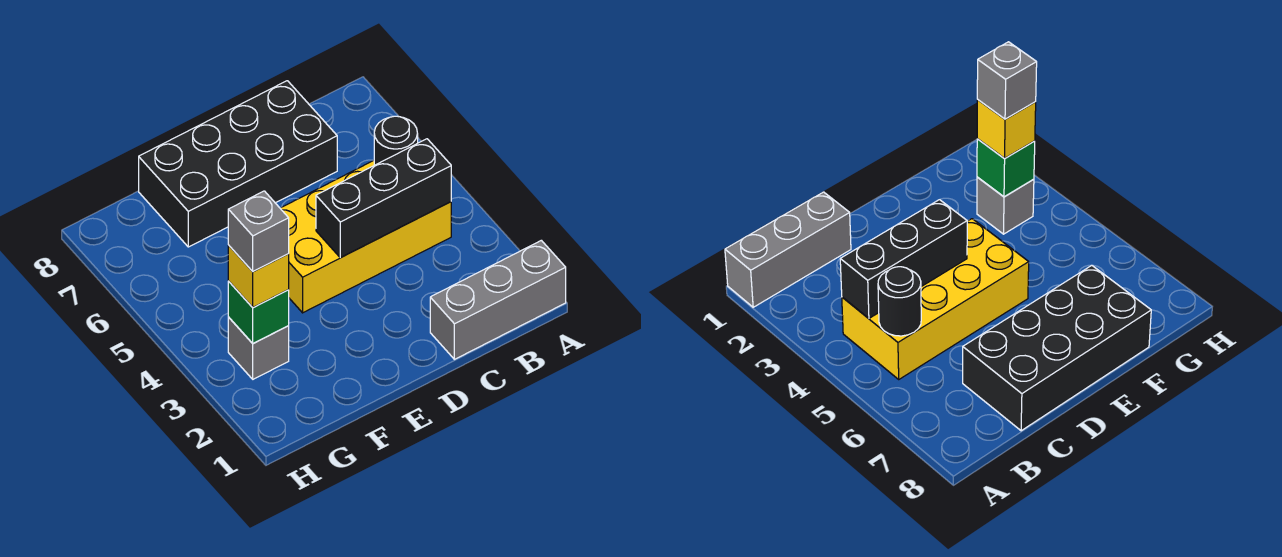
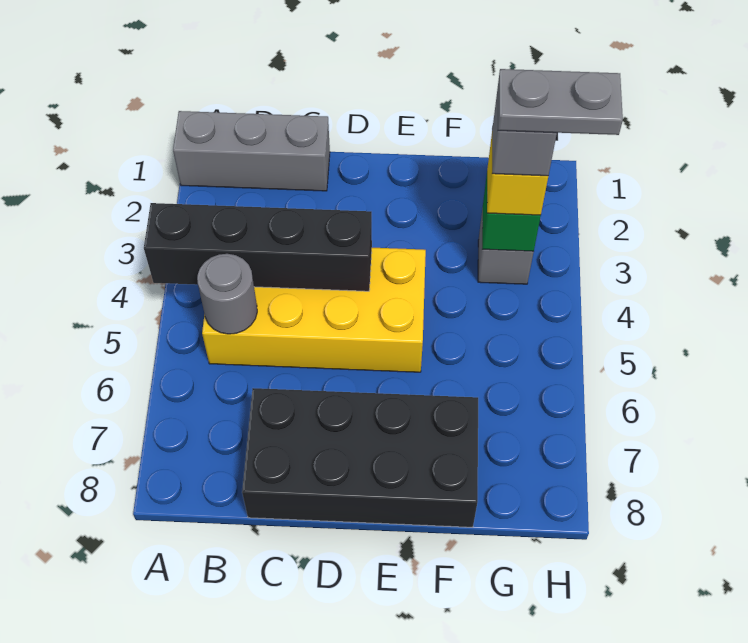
black 1x3 brick [316,139,451,258] -> black 1x4 brick [144,203,372,291]
black 1x1 round brick [374,116,418,165] -> grey 1x1 round brick [197,254,257,334]
none -> grey 1x2 plate [498,69,623,135]

